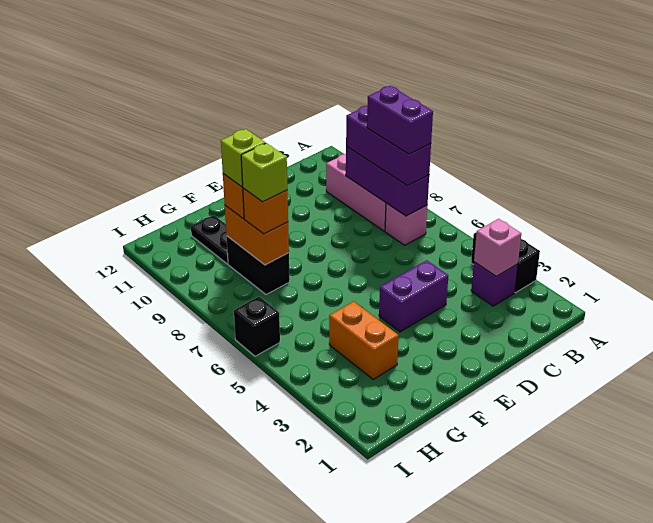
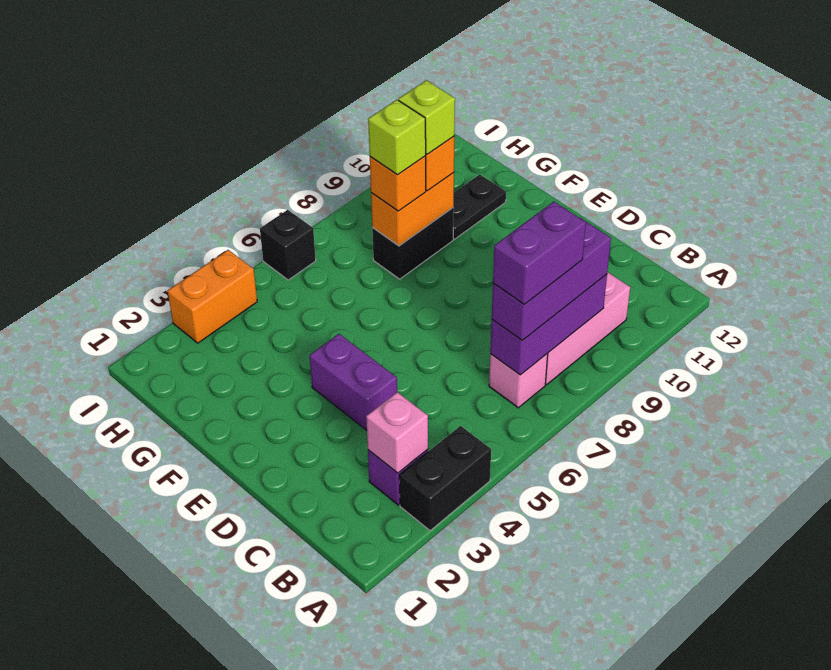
orange 1x2 brick [329,302,399,379] -> orange 1x2 brick moved to [168,250,257,343]

